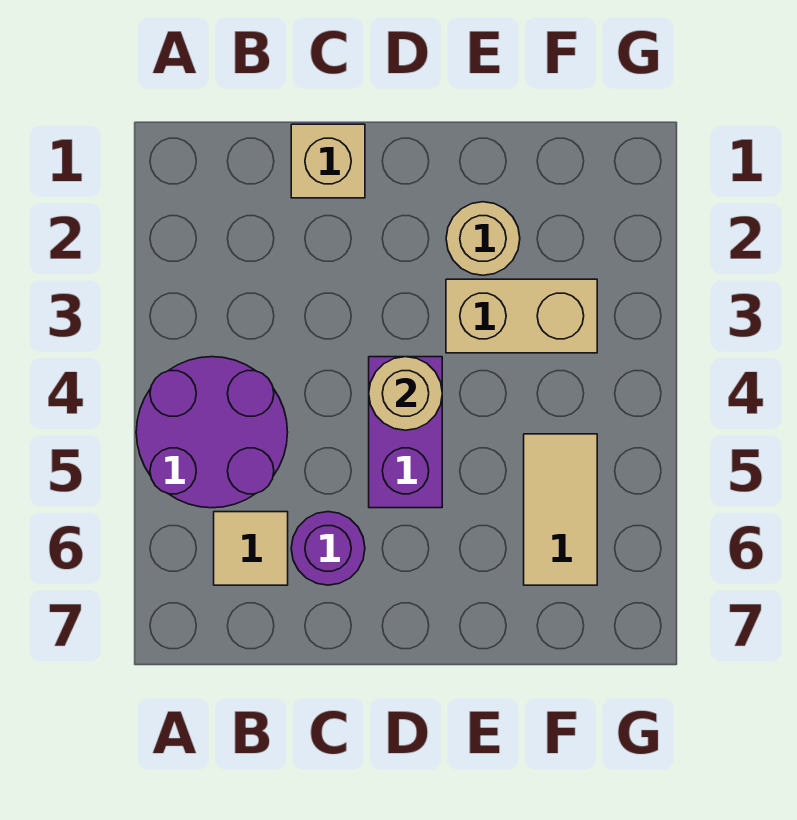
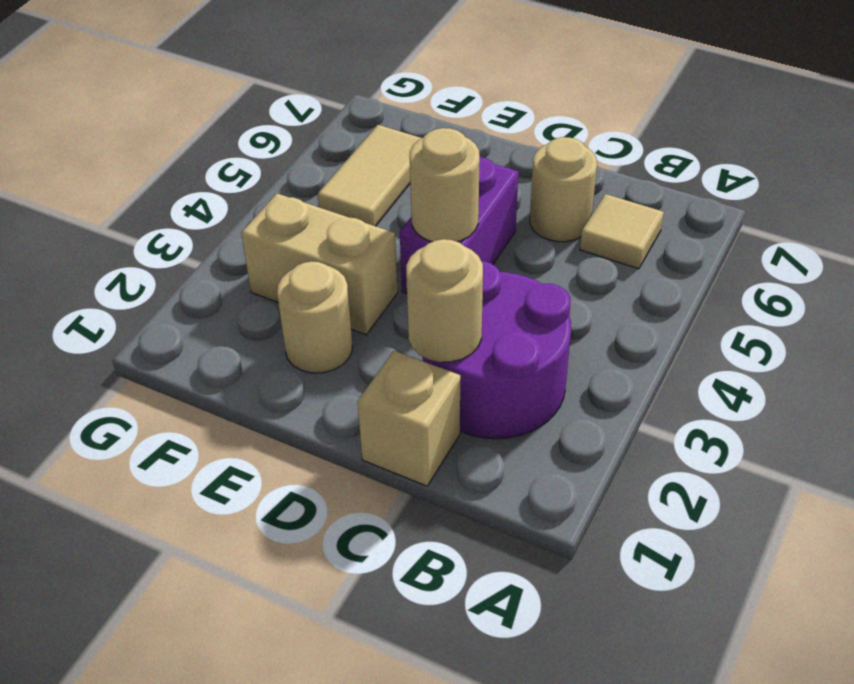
purple 2x2 round brick [136,357,288,508] -> purple 2x2 round brick moved to [423,261,571,439]
none -> tan 1x1 round brick [406,239,483,362]
purple 1x1 round brick [291,512,365,585] -> tan 1x1 round brick [530,137,597,242]

